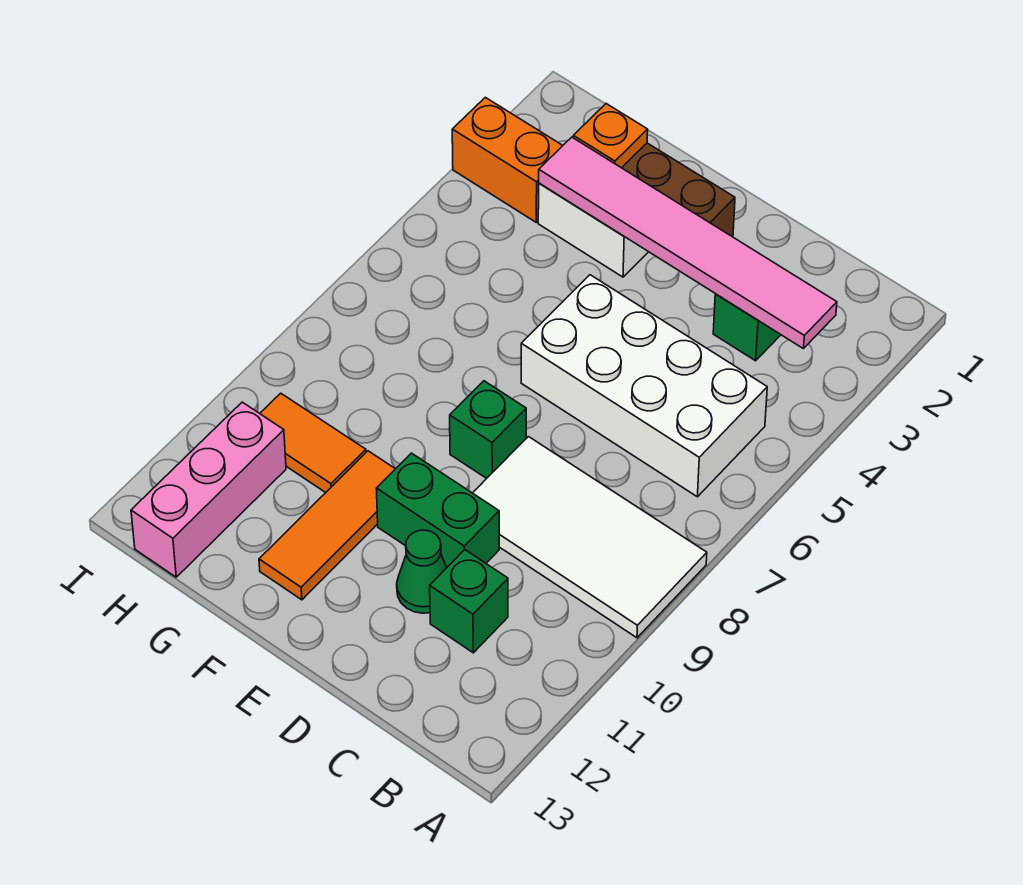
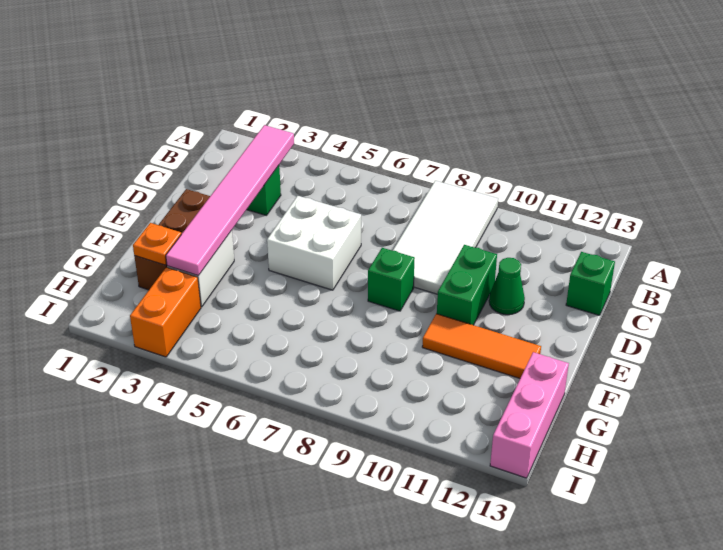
white 2x4 brick [521,275,767,497] -> white 2x2 brick [267,196,361,290]
green 1x1 brick [430,550,508,653] -> green 1x1 brick moved to [566,252,615,315]
orange 1x2 tile [260,393,366,493] -> none
pink 1x3 brick [131,402,286,577] -> pink 1x3 brick turned to [490,352,569,478]

